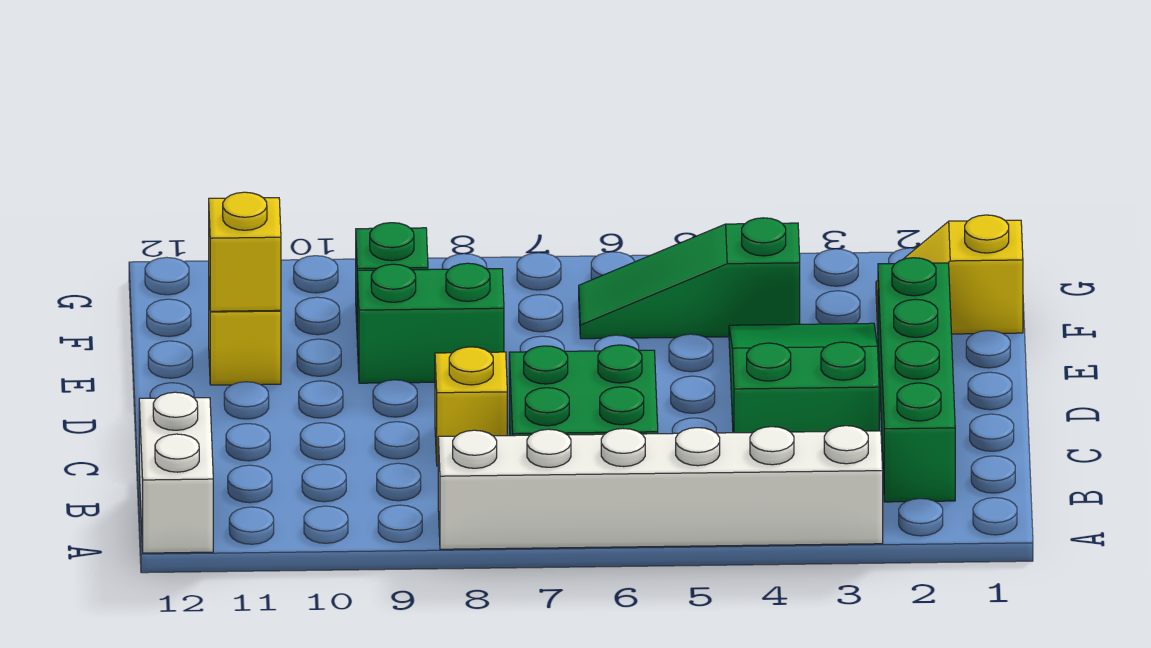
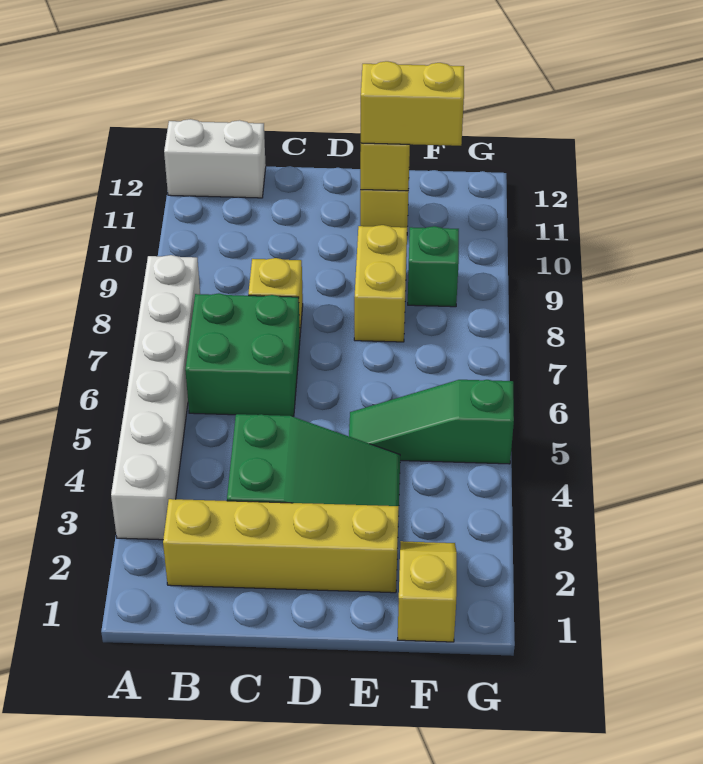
green 1x4 brick [878,258,955,502] -> yellow 1x4 brick [163,499,399,593]
green 1x2 brick [357,263,504,383] -> yellow 1x2 brick [354,225,407,342]
none -> yellow 1x2 brick [361,61,464,146]
green 1x3 slope [579,218,800,339] -> green 1x3 slope turned to [349,380,514,464]

